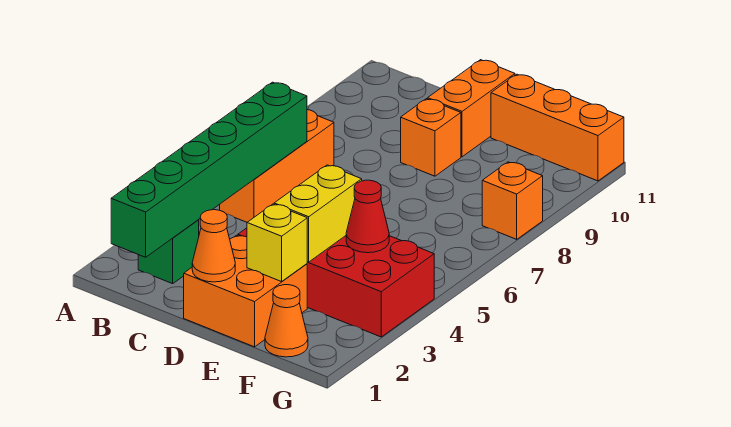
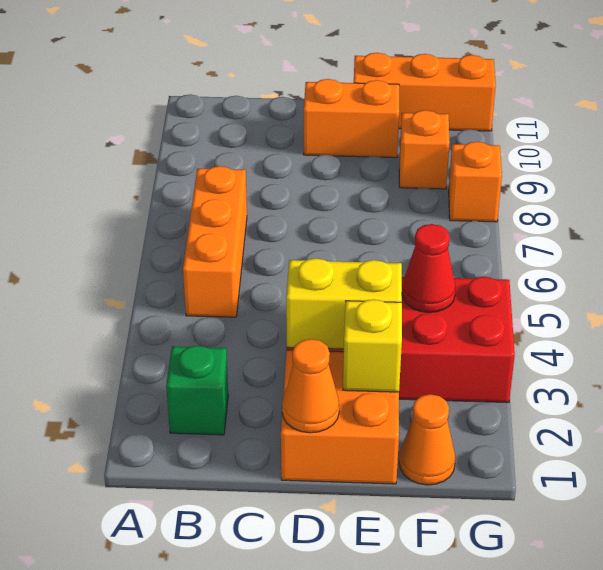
green 1x6 brick [111,82,307,257] -> none
orange 1x1 brick [401,99,461,176] -> orange 1x1 brick moved to [399,110,450,189]
orange 1x2 brick [428,60,515,157] -> orange 1x2 brick turned to [304,79,399,158]
yellow 1x2 brick [274,165,362,262] -> yellow 1x2 brick turned to [286,258,402,349]

